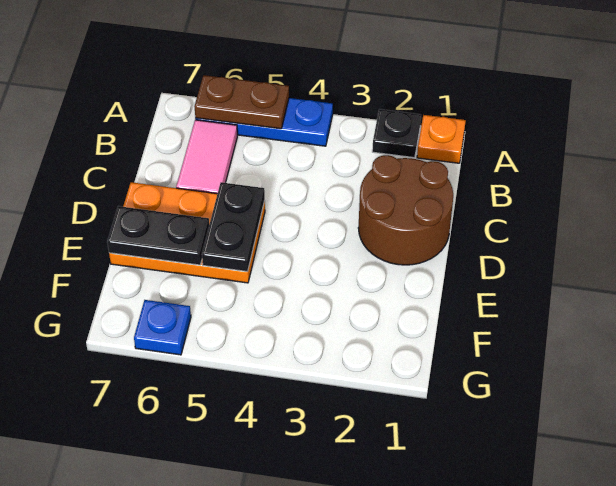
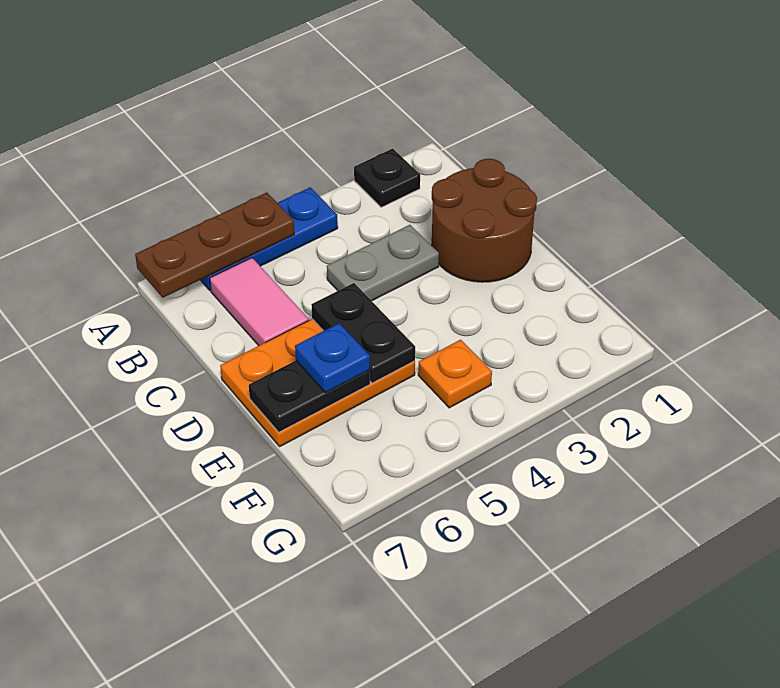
orange 1x1 plate [417,115,466,163] -> orange 1x1 plate moved to [418,340,492,408]
brown 1x2 plate [194,75,289,129] -> brown 1x3 plate [135,193,294,298]
none -> grey 1x2 plate [327,225,439,301]
blue 1x1 plate [134,300,191,355] -> blue 1x1 plate moved to [295,323,370,393]

